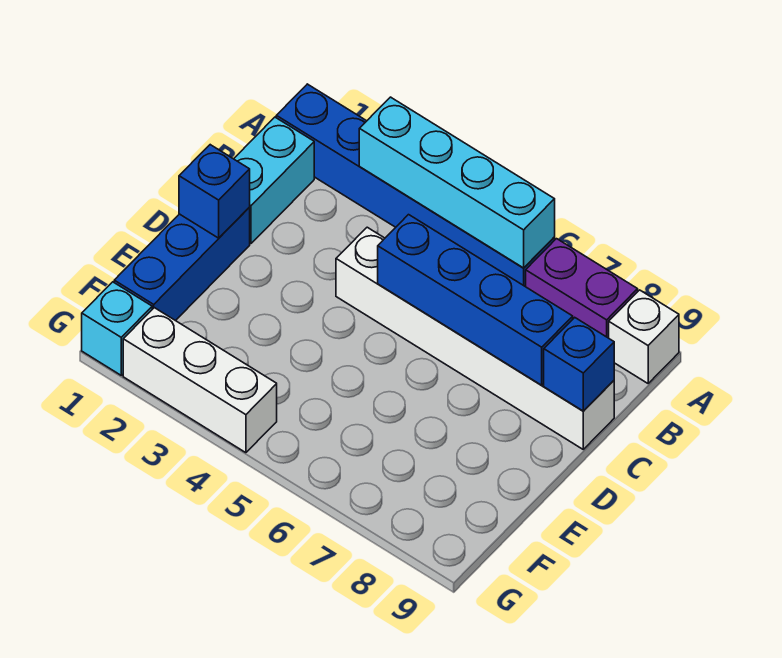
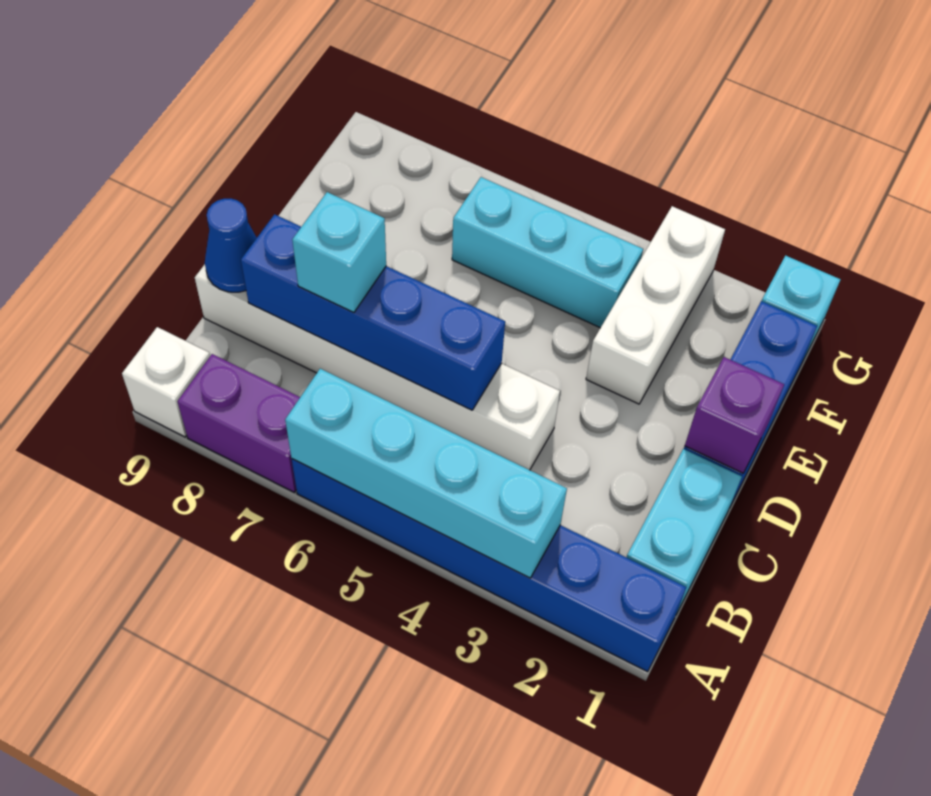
none -> cyan 1x1 brick [292,192,386,312]
blue 1x1 brick [544,317,614,411] -> blue 1x1 cone [205,199,257,292]
blue 1x1 brick [179,145,250,238] -> purple 1x1 brick [685,357,784,473]
none -> cyan 1x3 brick [452,177,643,328]
white 1x3 brick [123,308,277,453] -> white 1x3 brick turned to [586,206,725,404]

